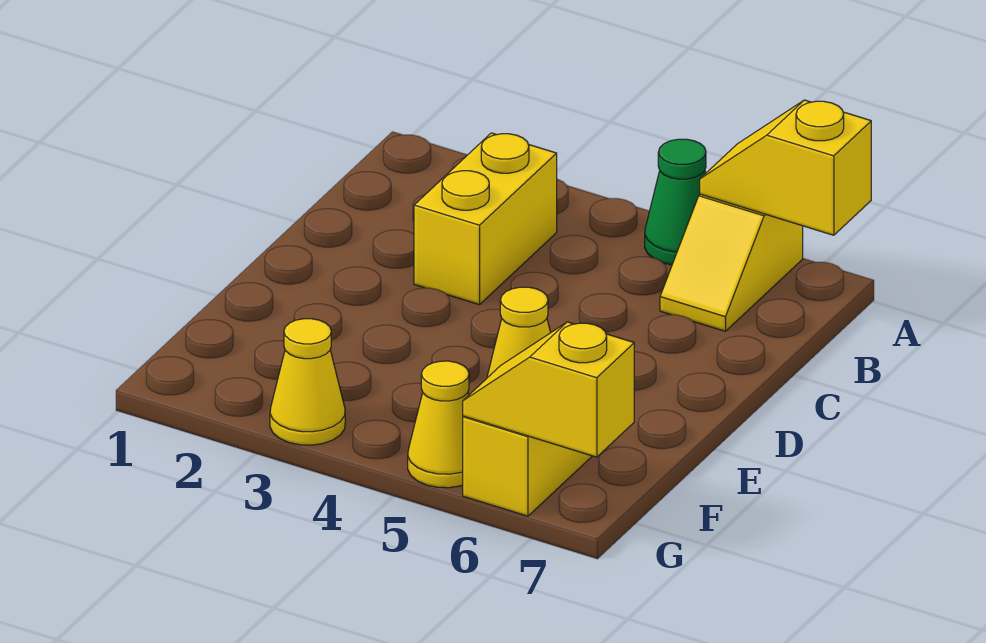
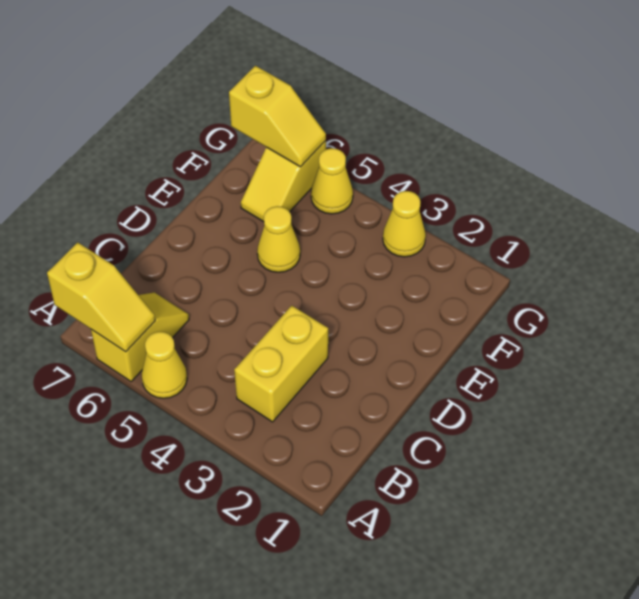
green 1x1 cone [645,139,706,265] -> yellow 1x1 cone [142,332,187,398]

